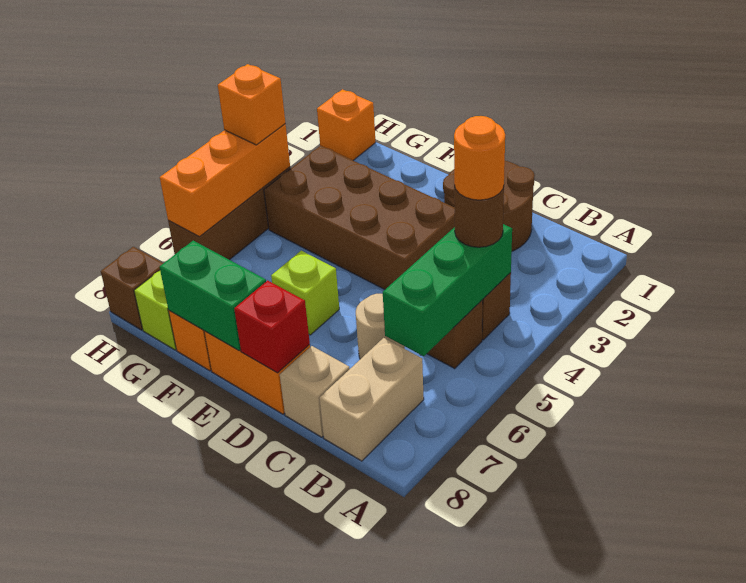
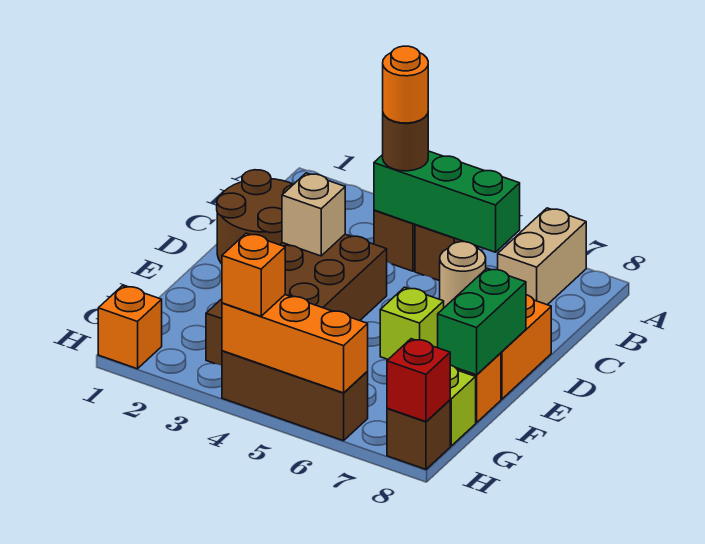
tan 1x2 brick [319,338,424,461] -> tan 1x2 brick turned to [498,208,586,305]
tan 1x1 brick [280,346,350,437] -> tan 1x1 brick moved to [282,173,345,256]
red 1x1 brick [234,280,310,373] -> red 1x1 brick moved to [387,339,450,422]

